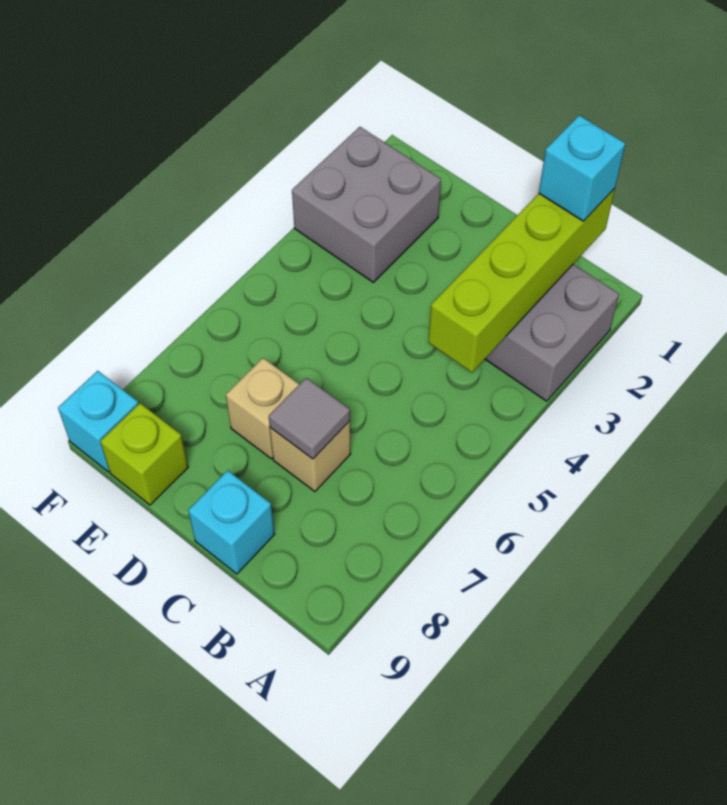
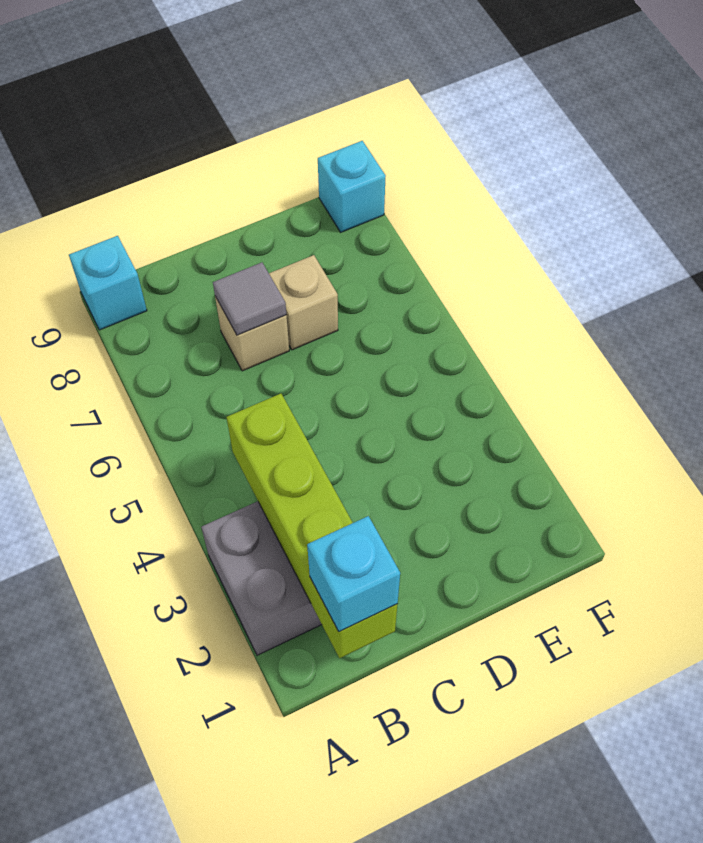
cyan 1x1 brick [188,470,275,574] -> cyan 1x1 brick moved to [69,236,147,330]
grey 2x2 brick [292,127,441,282] -> none
lime 1x1 brick [100,403,188,505] -> none

